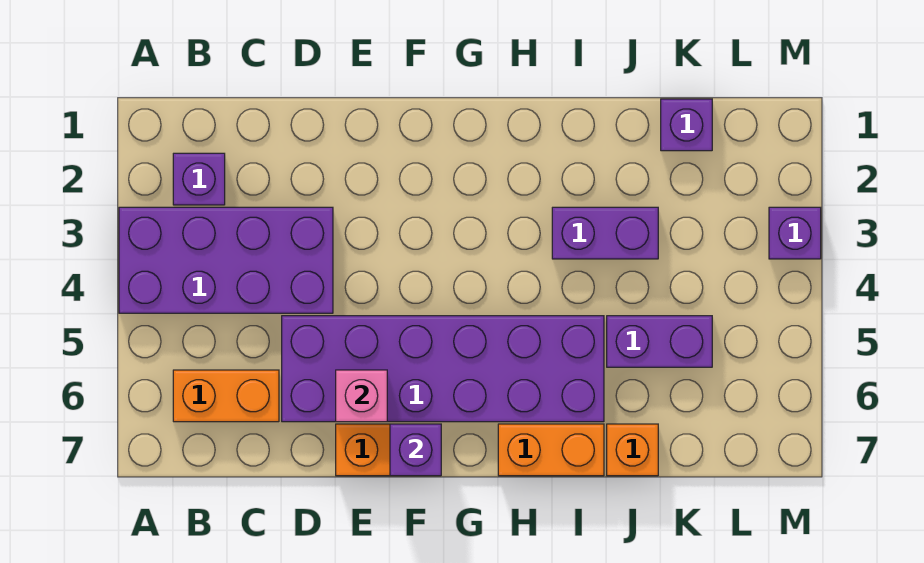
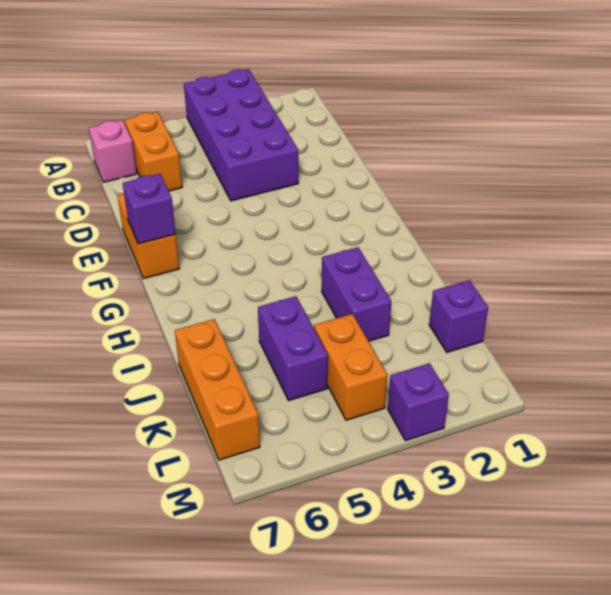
purple 1x1 brick [173,153,225,205] -> none
purple 2x6 brick [282,316,604,422] -> none
pink 1x1 brick [336,370,387,422] -> pink 1x1 brick moved to [89,120,137,182]
orange 1x2 brick [498,424,604,476] -> orange 1x2 brick moved to [314,314,387,420]
orange 1x1 brick [607,424,658,476] -> orange 1x3 brick [175,319,260,460]

